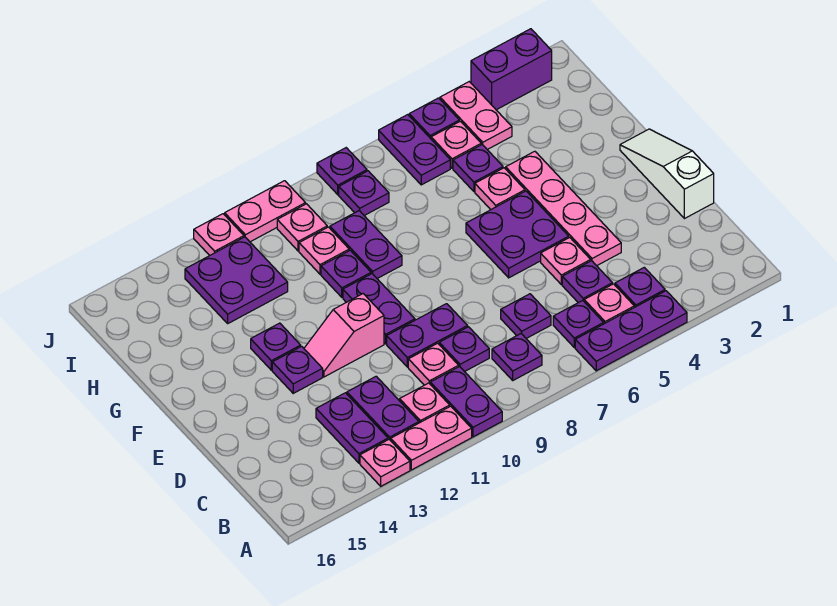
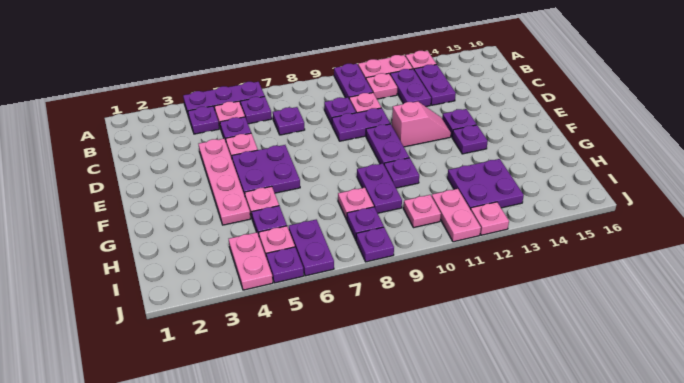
purple 1x1 plate [492,334,542,380] -> none
white 1x3 slope [620,129,714,219] -> none
pink 1x1 plate [299,227,349,274] -> pink 1x1 plate moved to [338,188,374,220]
purple 1x2 brick [471,29,552,110] -> none
pink 1x2 plate [225,181,306,242] -> pink 1x2 plate turned to [432,189,481,242]

